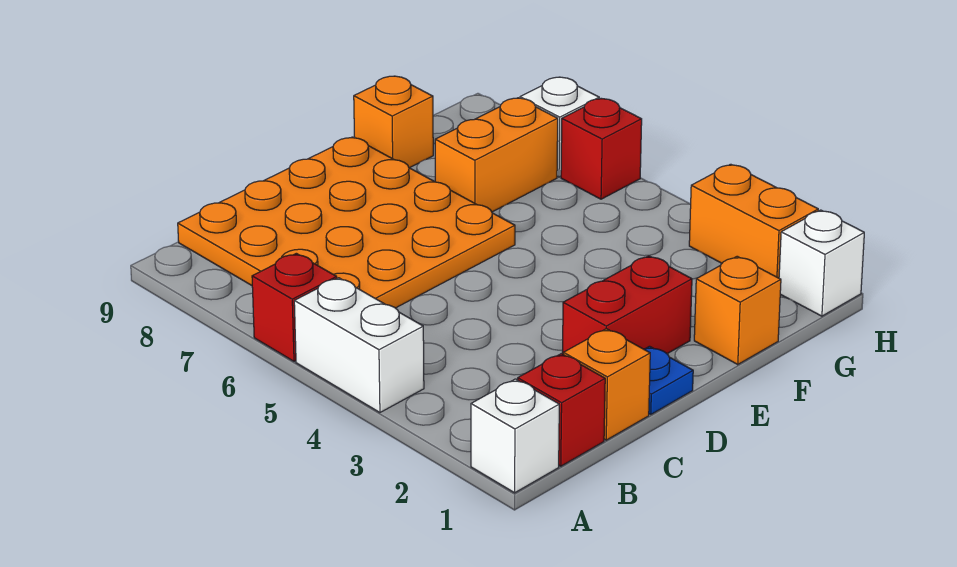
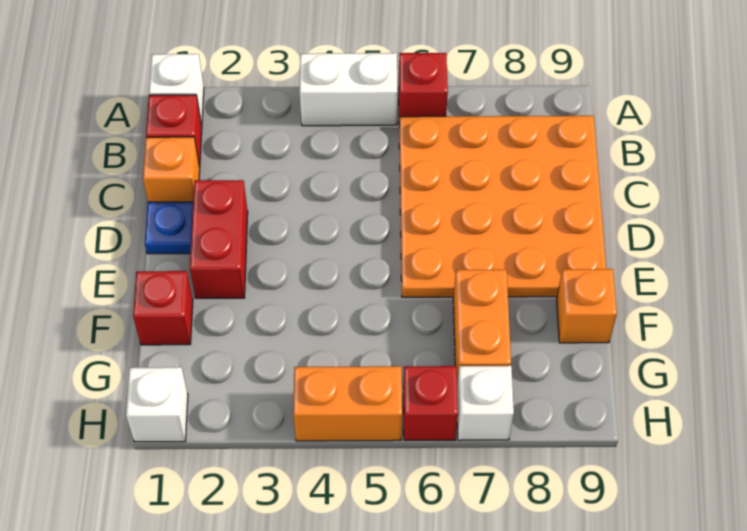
orange 1x1 brick [694,256,781,365] -> red 1x1 brick [133,271,193,345]
orange 1x2 brick [689,164,818,278] -> orange 1x2 brick moved to [293,366,402,441]

